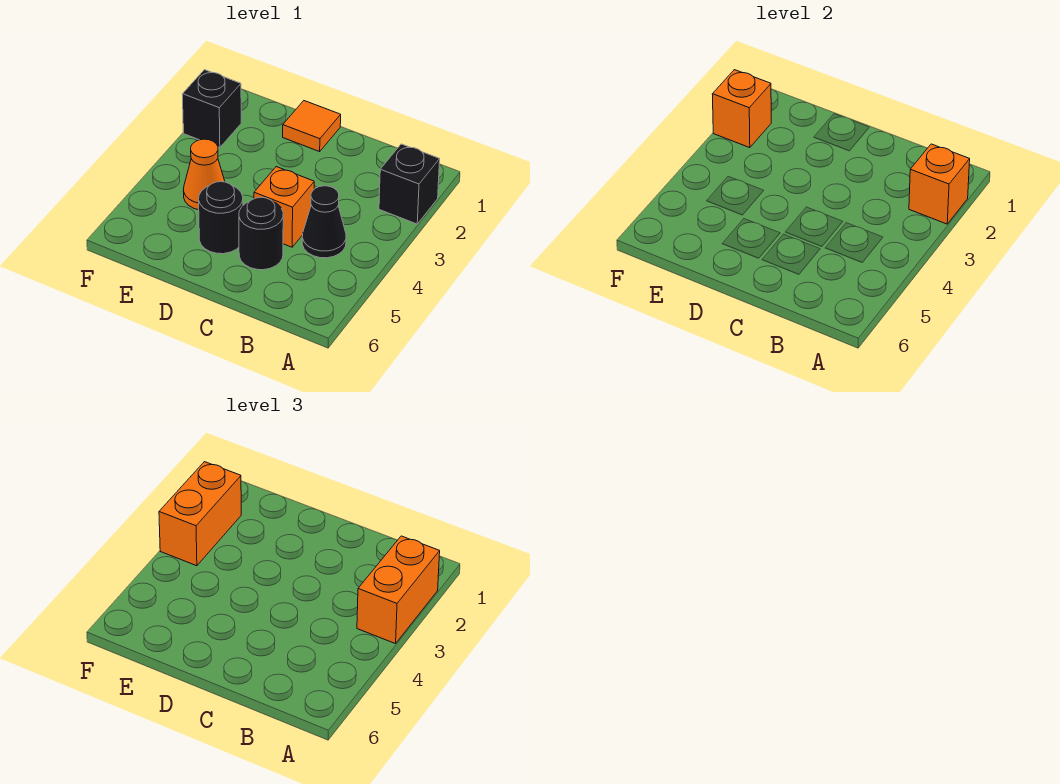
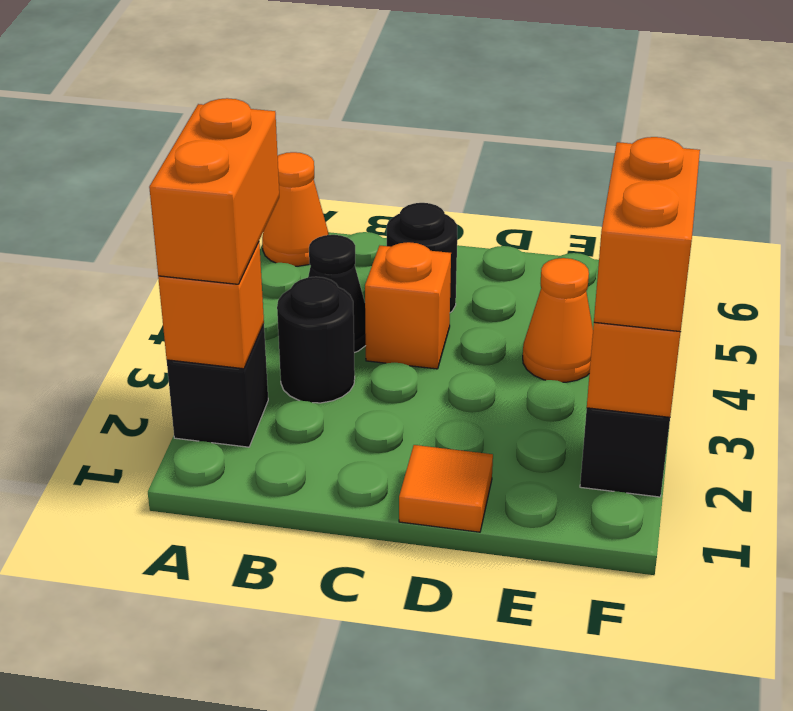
none -> orange 1x1 cone [262,152,329,266]
black 1x1 round brick [199,182,243,254] -> black 1x1 round brick moved to [277,277,355,403]

